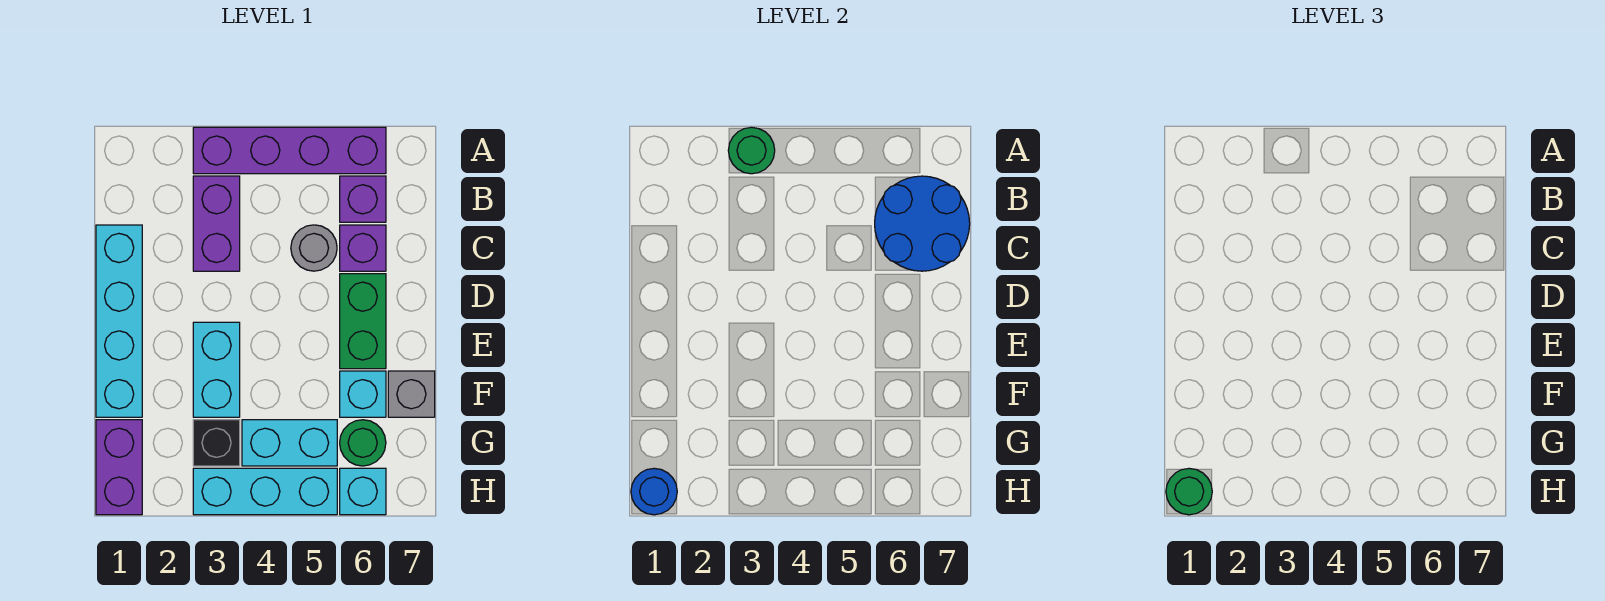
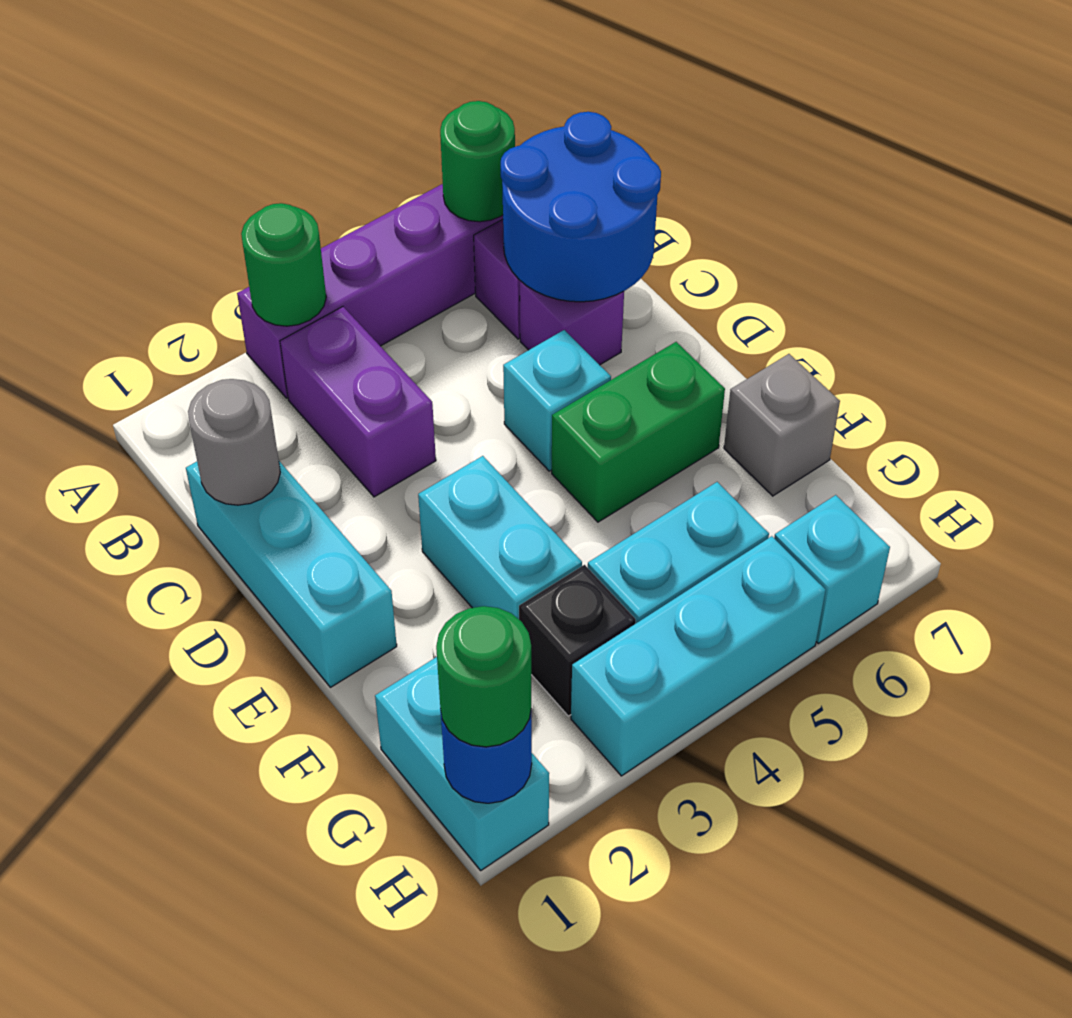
cyan 1x4 brick [96,225,142,417] -> cyan 1x3 brick [186,461,397,687]
grey 1x1 round brick [291,225,337,271] -> grey 1x1 round brick moved to [188,379,280,505]
green 1x2 brick [340,274,386,369] -> green 1x2 brick turned to [552,342,725,522]
cyan 1x1 brick [340,371,386,417] -> cyan 1x1 brick moved to [503,330,611,471]
purple 1x2 brick [96,420,142,515] -> cyan 1x2 brick [375,657,549,870]
green 1x1 round brick [340,420,386,466] -> green 1x1 round brick moved to [440,101,515,222]

